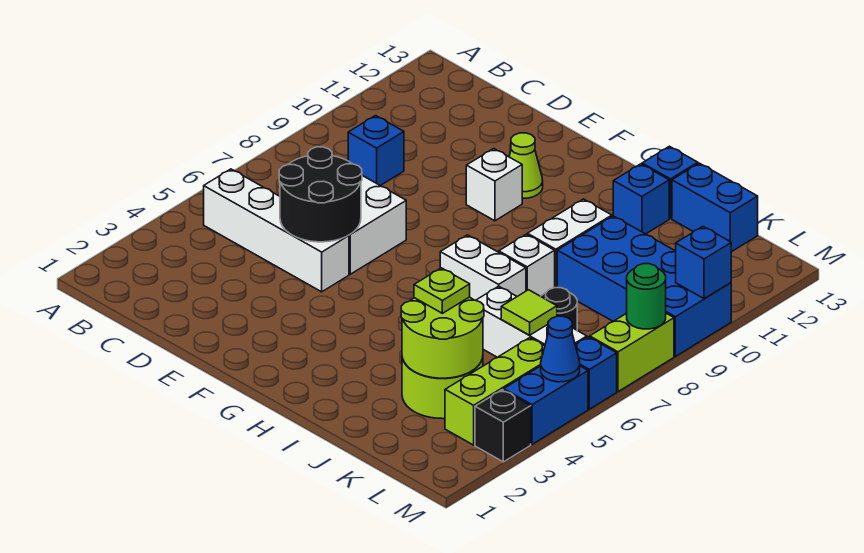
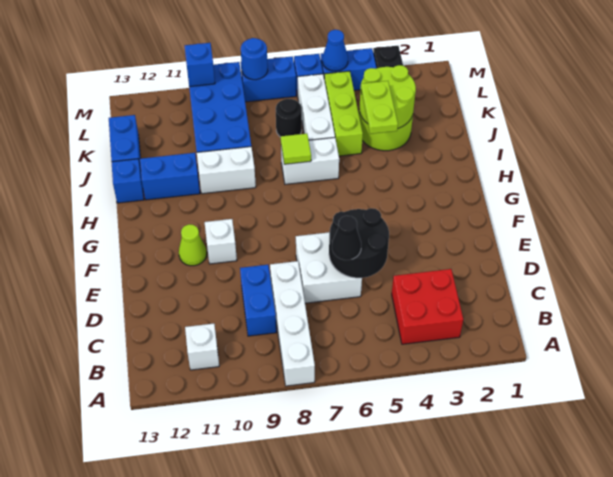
none -> red 2x2 brick [392,269,463,344]
white 1x4 brick [204,169,349,292] -> white 1x4 brick moved to [270,261,315,386]
blue 1x1 brick [348,116,404,186] -> blue 1x2 brick [240,265,276,336]
none -> black 1x1 cone [332,216,361,260]
white 1x2 brick [440,235,526,300] -> white 1x2 brick turned to [281,137,339,184]
white 1x1 brick [499,234,555,296] -> white 1x1 brick moved to [185,324,219,370]
blue 1x1 brick [613,164,669,234] -> blue 1x2 brick [140,153,200,200]
lime 1x1 plate [414,268,470,313] -> lime 1x2 plate [361,81,398,134]
lime 1x1 tile [501,290,557,335] -> lime 1x1 tile moved to [281,134,311,164]
lime 1x3 brick [445,338,545,445] -> lime 1x3 brick turned to [324,71,363,156]
lime 1x2 brick [590,313,674,392] -> blue 1x2 brick [241,56,296,102]
green 1x1 round brick [627,264,666,329] -> blue 1x1 round brick [241,38,268,80]

